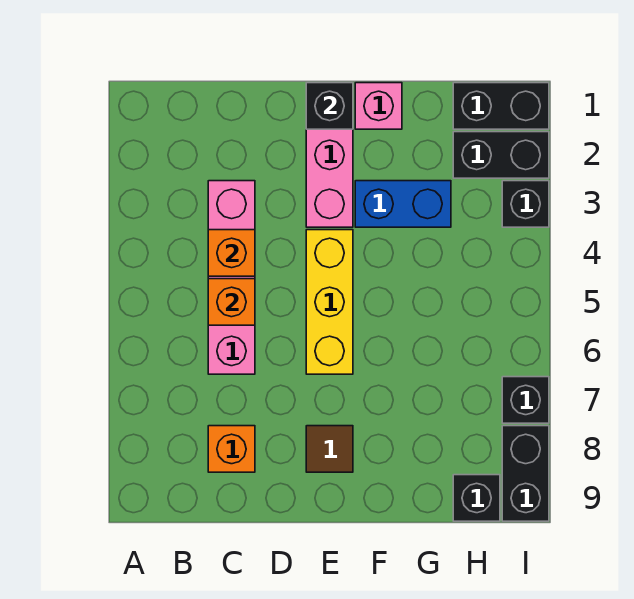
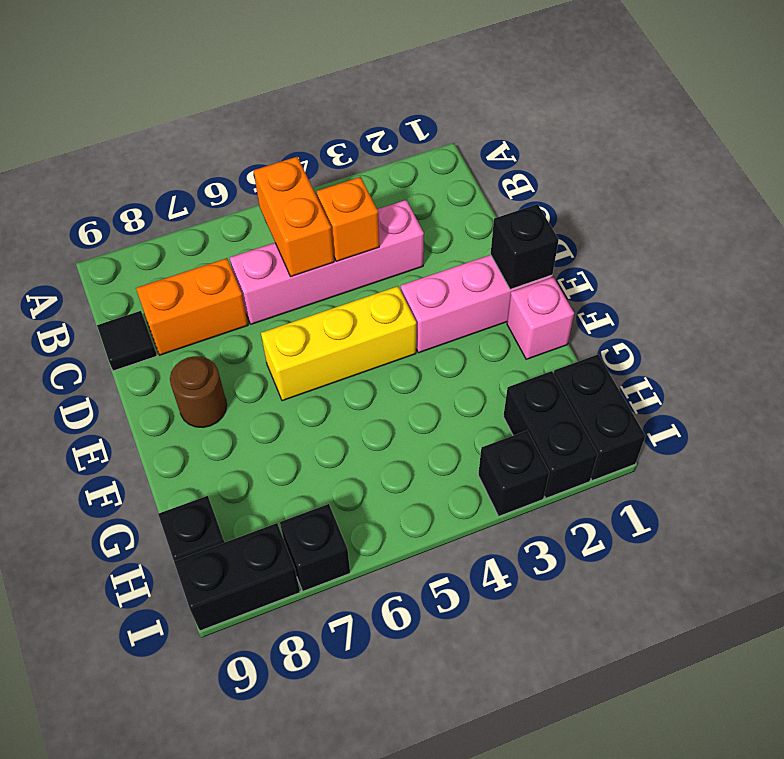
orange 1x1 brick [208,279,255,325] -> orange 1x2 brick [253,157,334,277]
orange 1x1 brick [208,426,255,472] -> orange 1x2 brick [136,258,248,355]
none -> black 1x1 tile [97,311,157,371]
brown 1x1 tile [306,426,353,472] -> brown 1x1 round brick [170,356,227,427]
blue 1x2 brick [355,181,451,227] -> none

